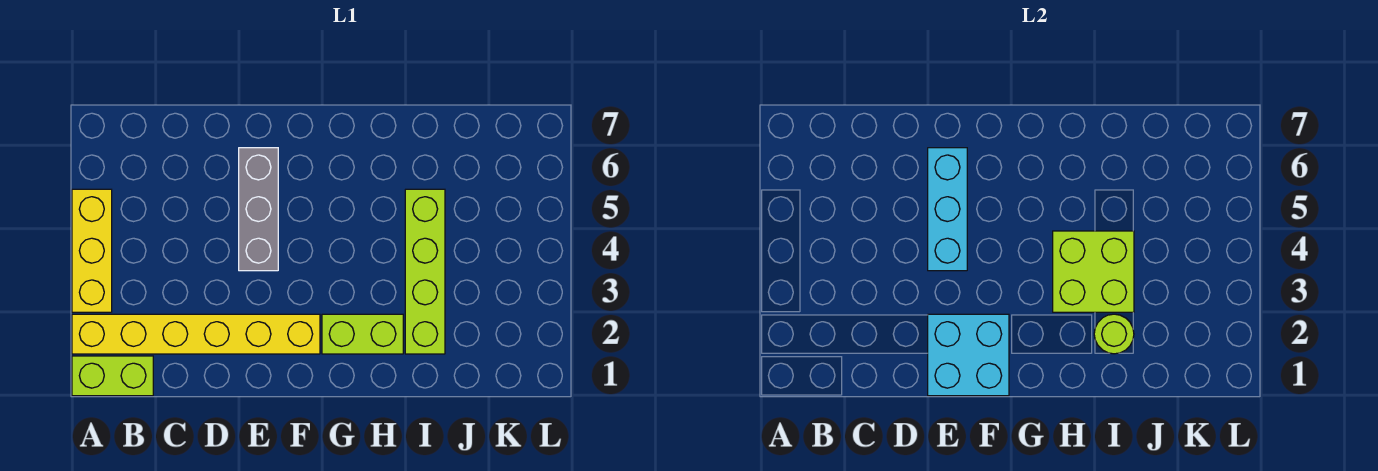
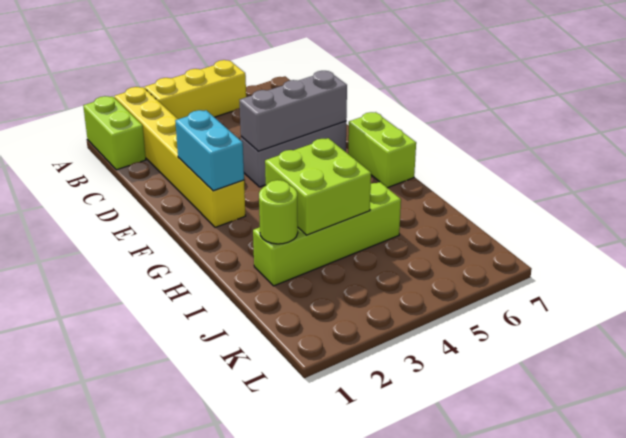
cyan 2x2 brick [928,314,1009,396] -> cyan 1x2 brick [175,110,244,191]
cyan 1x3 brick [928,148,967,271] -> grey 1x3 brick [240,71,347,151]
lime 1x2 brick [322,314,403,354] -> lime 1x2 brick moved to [348,112,416,188]

